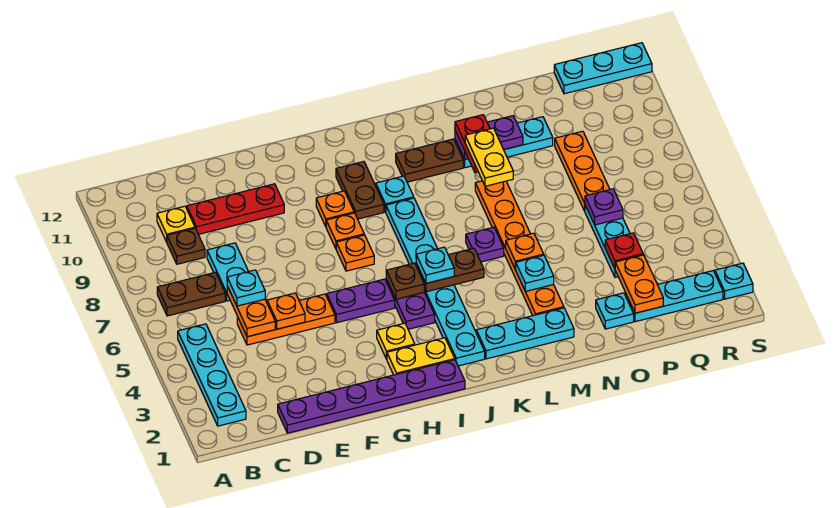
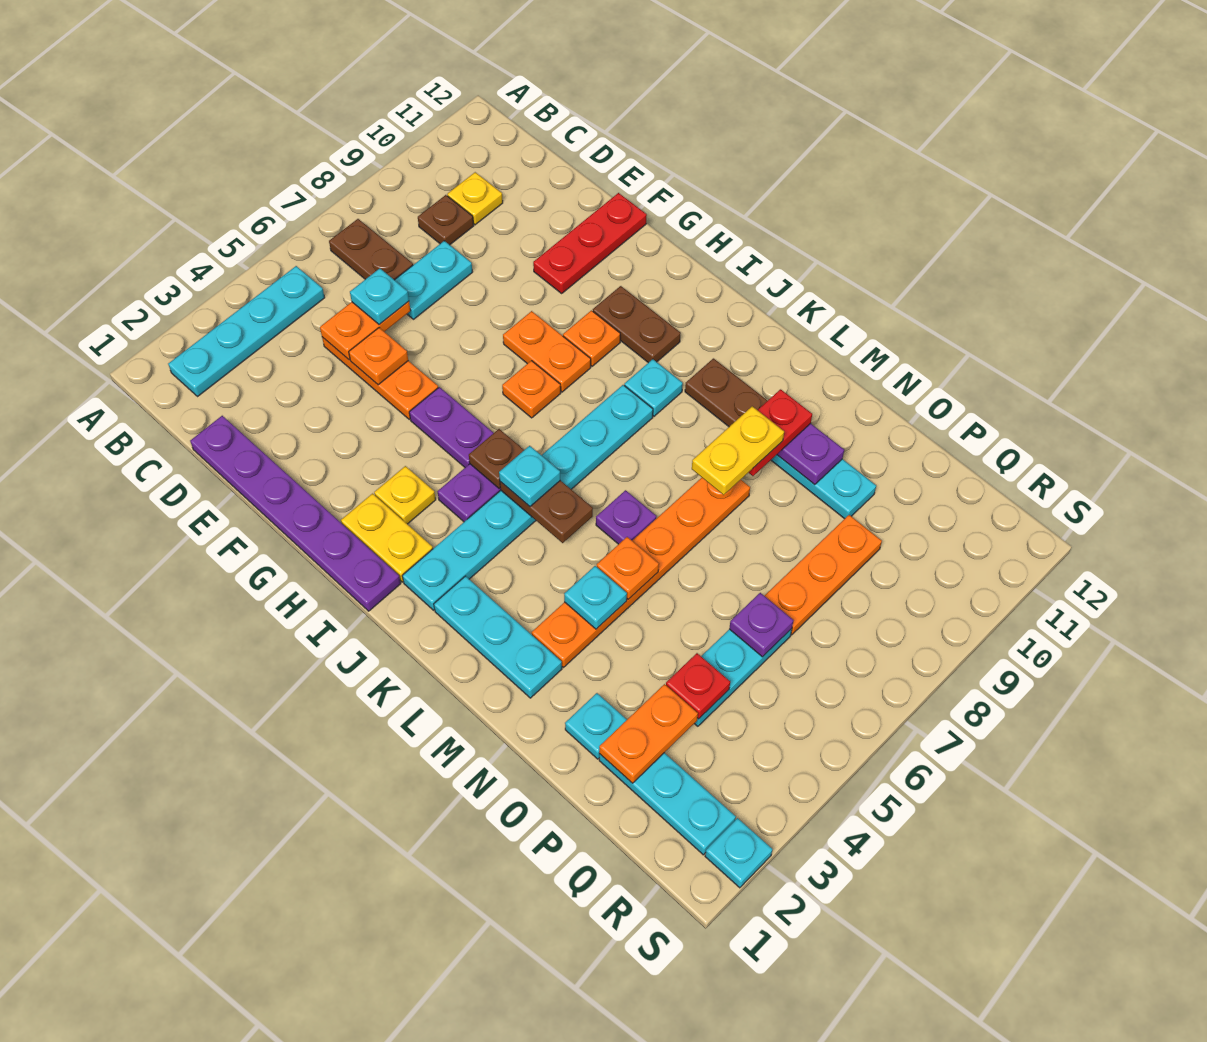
red 1x3 plate [187,184,284,234] -> red 1x3 plate turned to [533,193,647,293]
orange 1x1 plate [326,213,364,248] -> orange 1x2 plate [503,311,591,392]
brown 1x2 plate [336,162,384,219] -> brown 1x2 plate turned to [593,286,681,363]
cyan 1x3 plate [554,43,652,94] -> none

